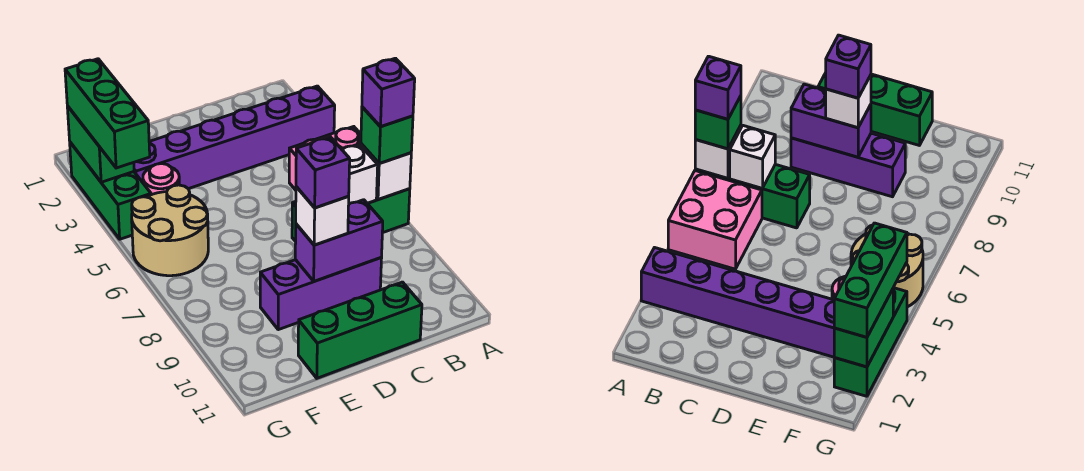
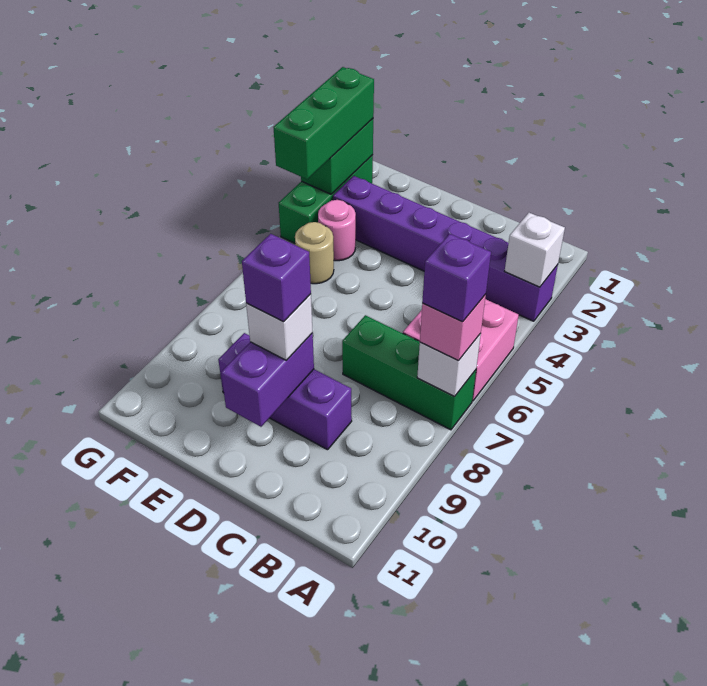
green 1x1 brick [361,107,413,163] -> pink 1x1 brick [420,295,486,361]
white 1x1 brick [342,144,378,204] -> white 1x1 brick moved to [505,213,565,287]
purple 1x2 brick [295,200,383,281] -> purple 1x2 brick turned to [221,333,314,427]
green 1x3 brick [298,282,422,378] -> none
tan 2x2 round brick [132,185,208,276] -> tan 1x1 round brick [295,222,334,284]

